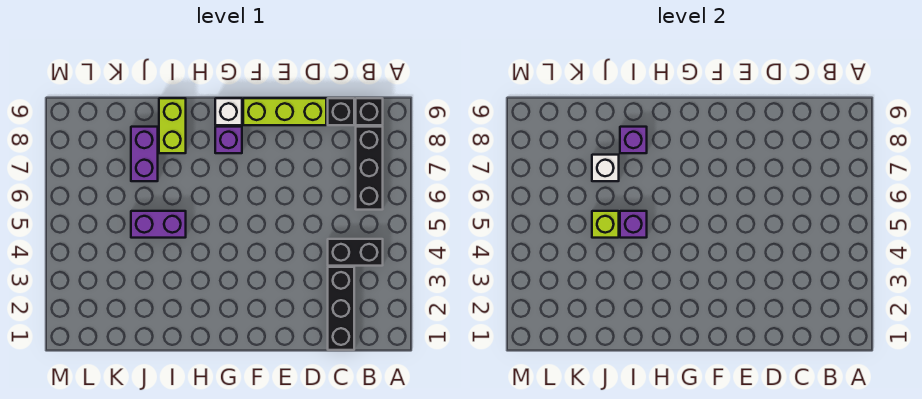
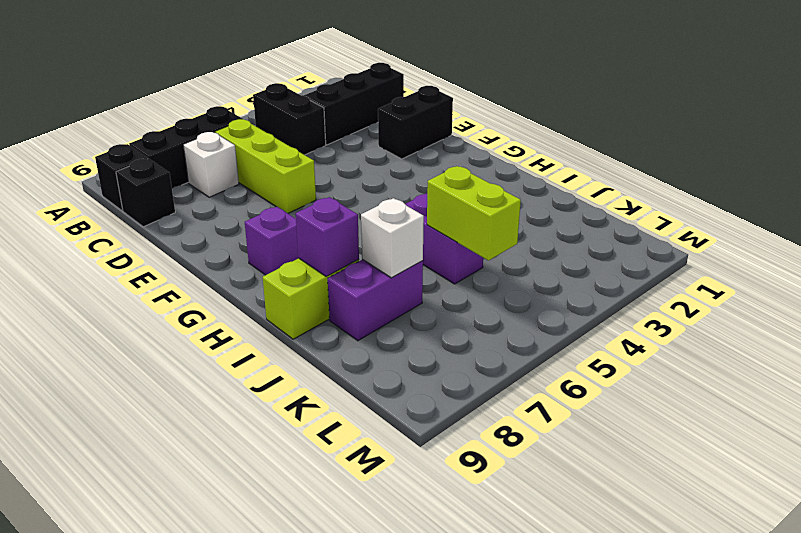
lime 1x3 brick [243,98,326,125] -> lime 1x3 brick moved to [215,119,316,213]
none -> black 1x2 brick [378,86,453,159]
white 1x1 brick [215,98,242,125] -> white 1x1 brick moved to [183,132,239,197]
purple 1x1 brick [620,211,647,238] -> none
lime 1x1 brick [592,211,619,238] -> lime 1x2 brick [427,166,521,261]

